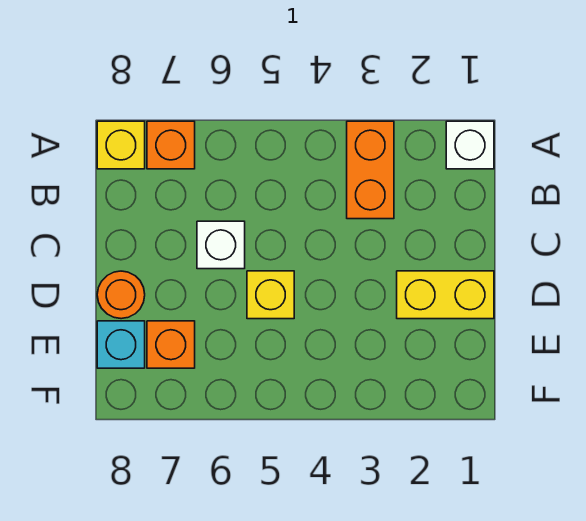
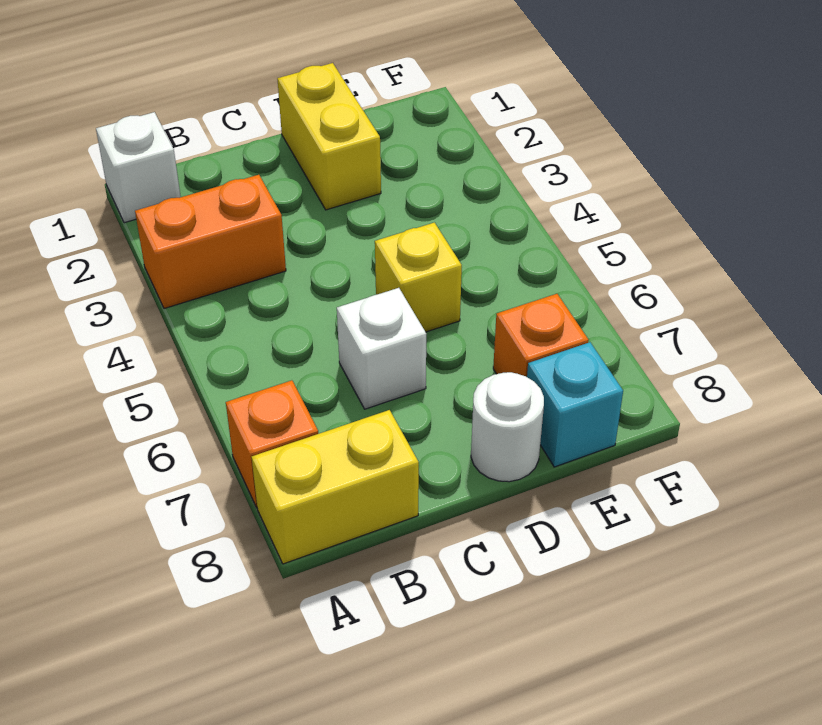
yellow 1x1 brick [97,121,145,169] -> yellow 1x2 brick [252,410,419,564]
orange 1x1 round brick [97,271,145,319] -> white 1x1 round brick [471,372,544,482]

